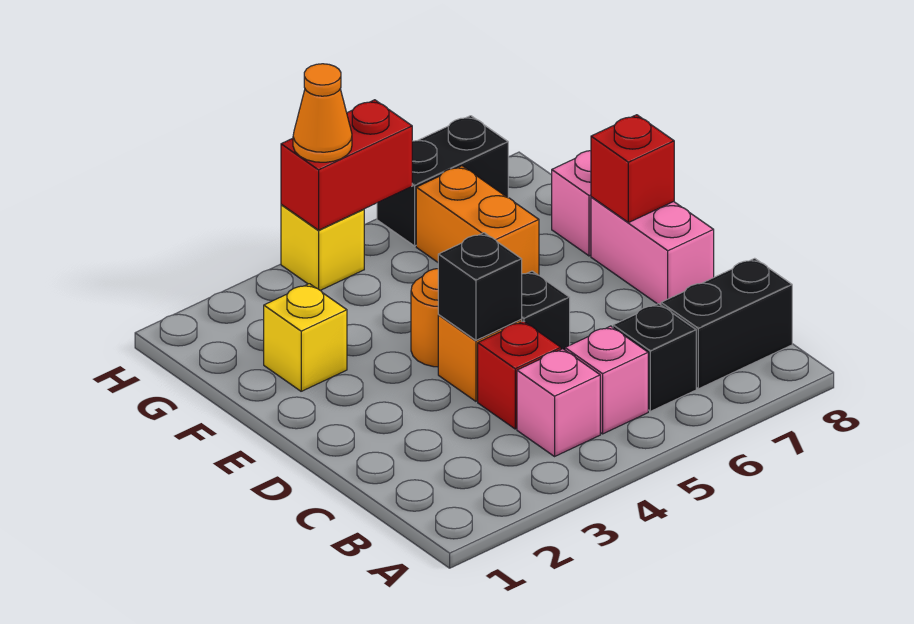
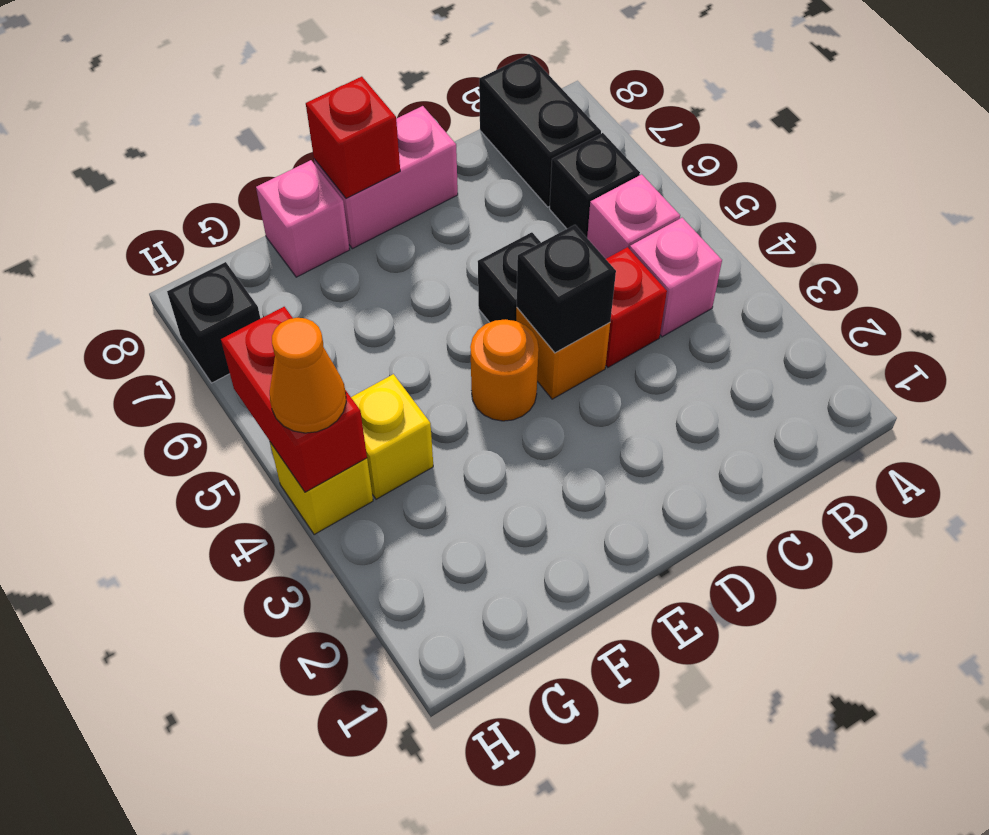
yellow 1x1 brick [264,284,347,391] -> yellow 1x1 brick moved to [351,374,433,499]
orange 1x2 brick [416,166,539,275] -> none
black 1x2 brick [377,116,508,246] -> black 1x1 brick [167,262,261,383]

